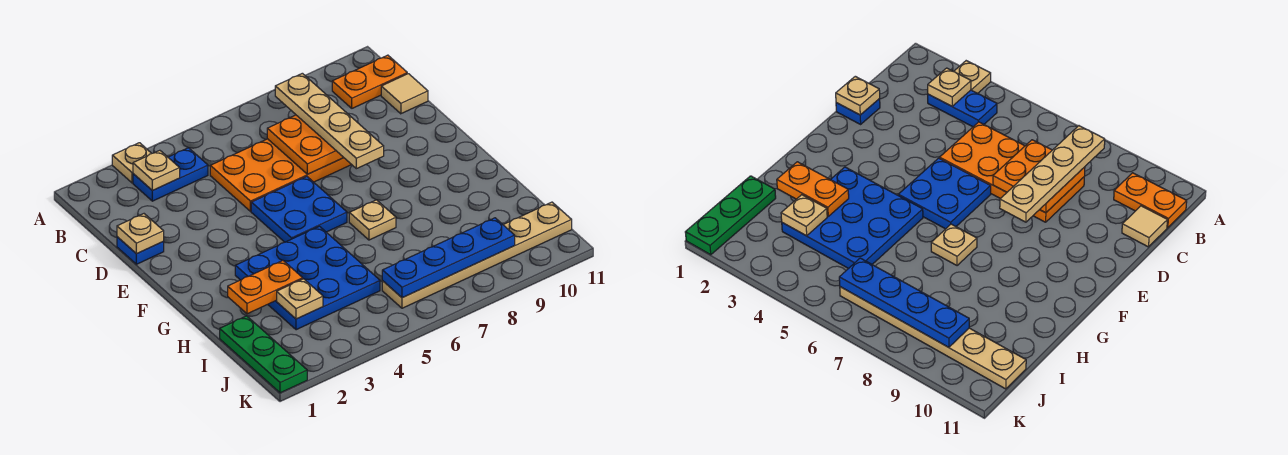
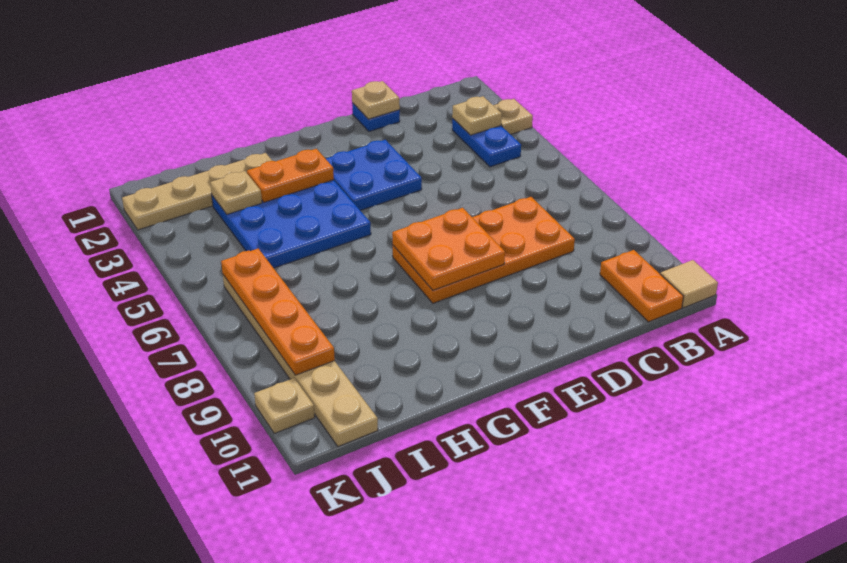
tan 1x4 plate [275,73,384,169] -> tan 1x4 plate moved to [122,153,272,230]
orange 2x4 plate [210,139,352,211] -> orange 2x4 plate turned to [393,197,575,303]
orange 2x2 plate [267,115,344,174] -> orange 2x2 plate moved to [392,208,505,290]
tan 1x1 tile [381,74,428,114] -> tan 1x1 tile moved to [660,260,718,308]
blue 2x2 plate [251,177,347,242] -> blue 2x2 plate moved to [326,140,422,210]
tan 1x1 plate [349,200,396,240] -> tan 1x1 plate moved to [254,378,315,433]
orange 1x2 plate [228,260,303,314] -> orange 1x2 plate turned to [247,149,334,202]
green 1x3 plate [220,316,307,393] -> none
blue 1x4 plate [382,218,515,298] -> orange 1x4 plate [221,249,335,375]

